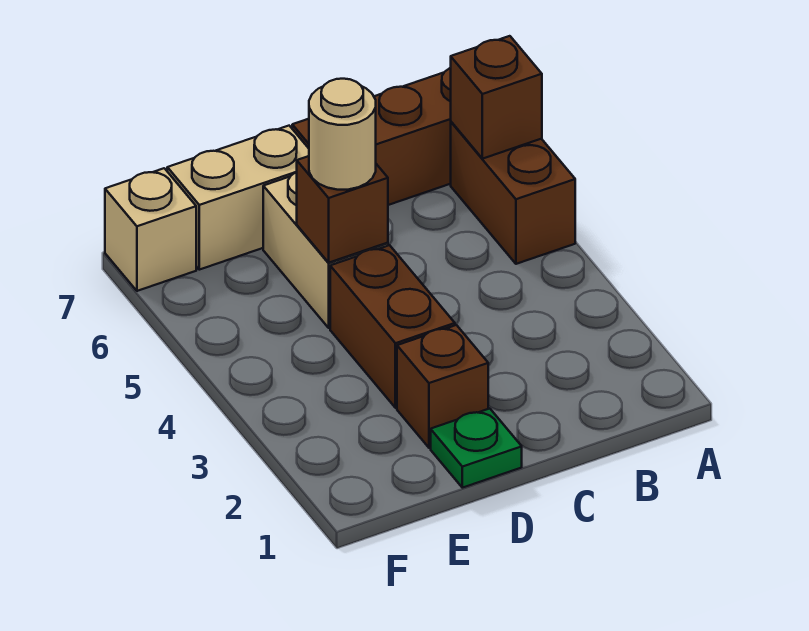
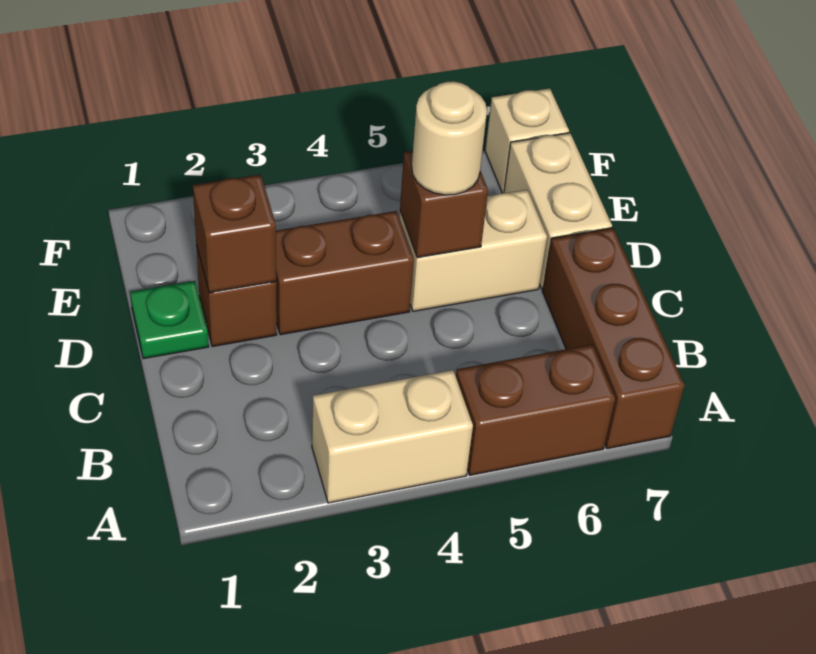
none -> tan 1x2 brick [312,370,473,503]
brown 1x1 brick [451,36,542,159] -> brown 1x1 brick moved to [193,174,276,293]

